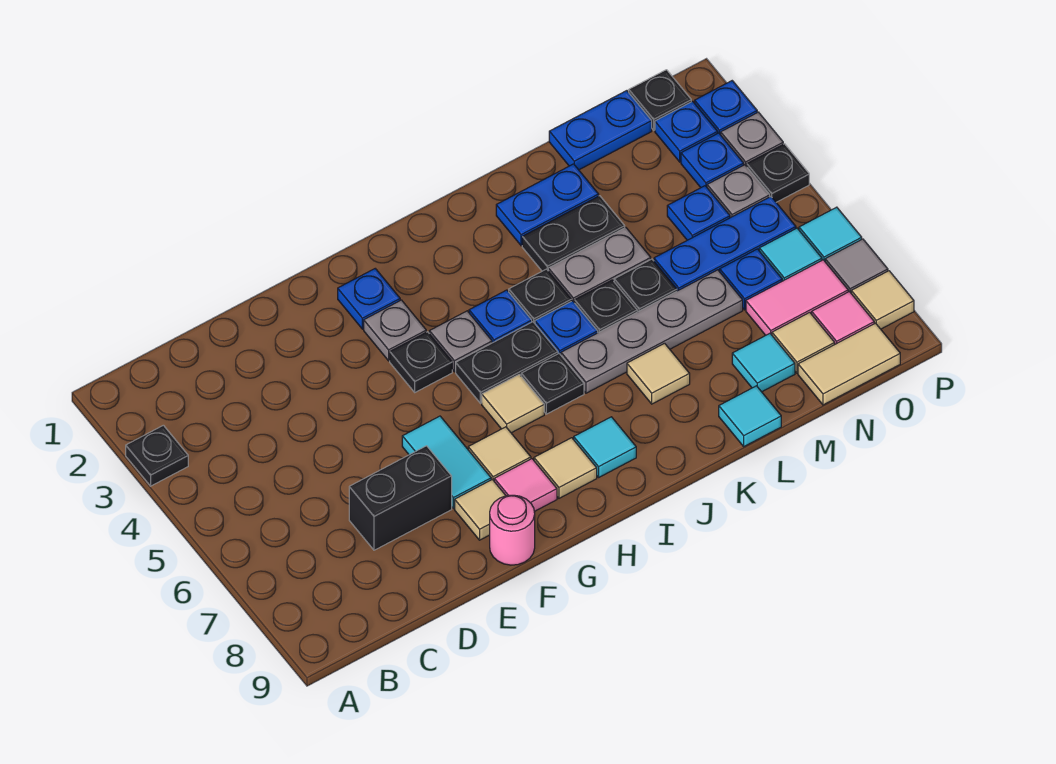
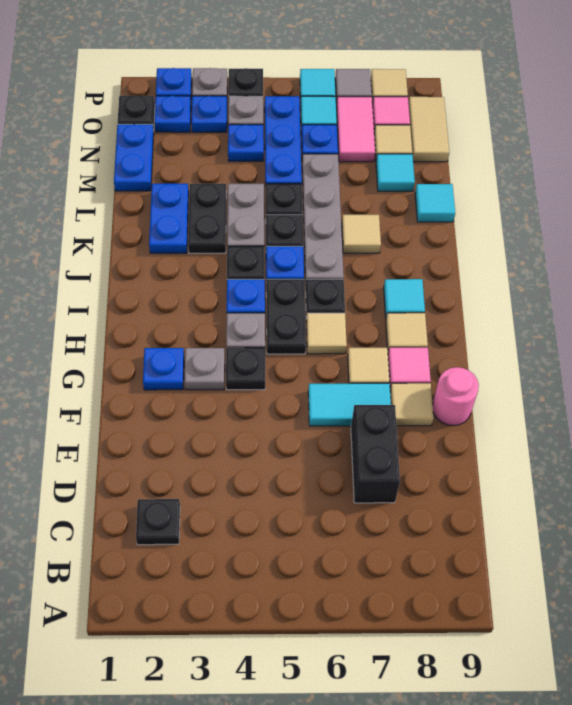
black 1x1 plate [126,425,188,486] -> black 1x1 plate moved to [136,499,180,545]

